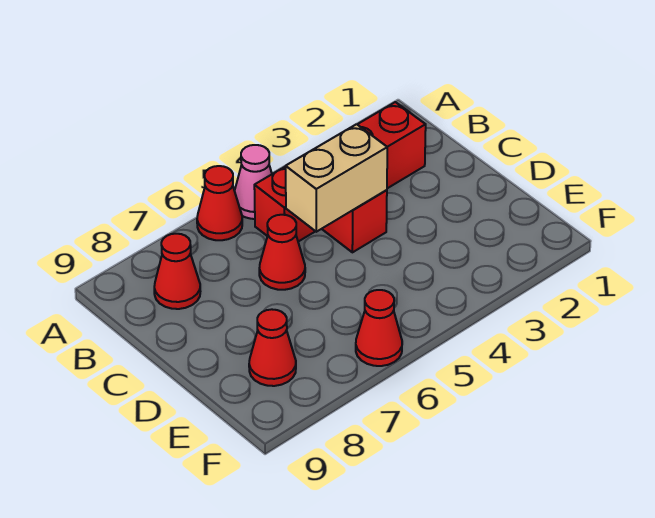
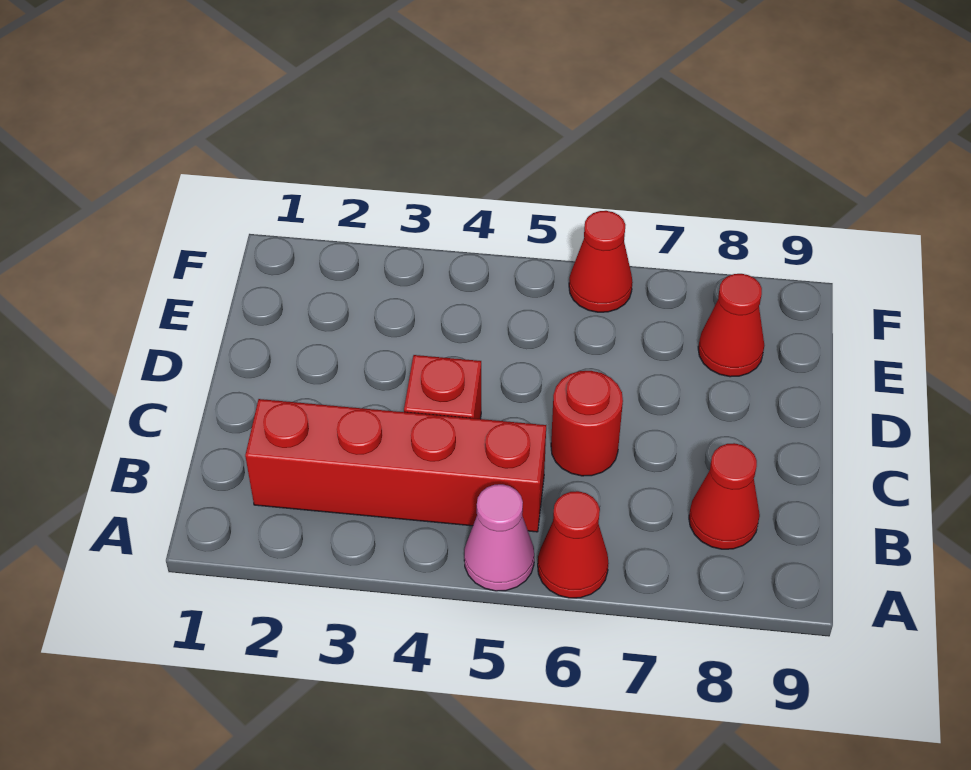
tan 1x2 brick [286,124,387,232] -> none
red 1x1 cone [259,215,305,290] -> red 1x1 round brick [551,371,623,476]

